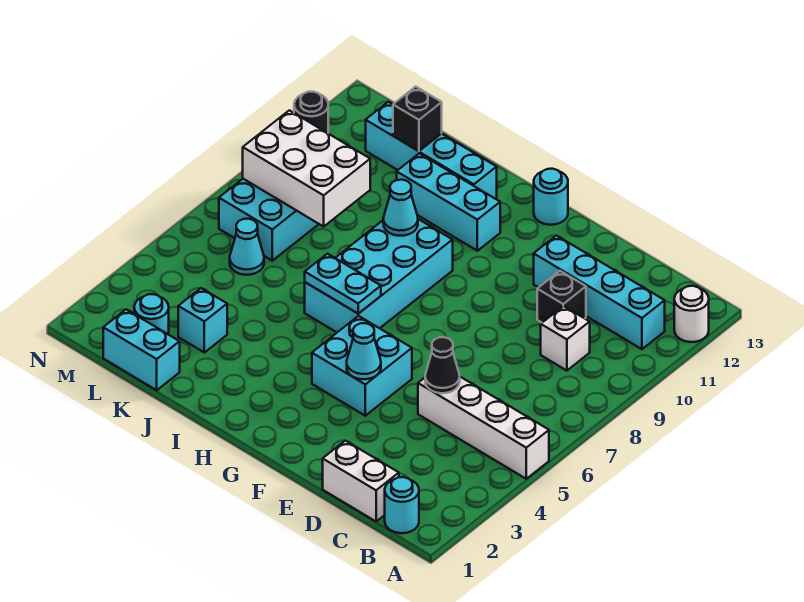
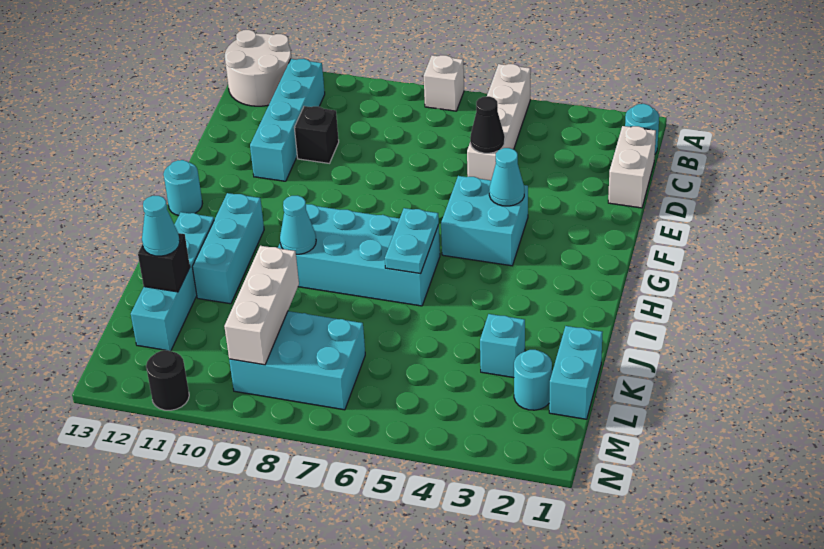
white 1x1 round brick [674,286,709,342] -> white 2x2 round brick [225,30,292,106]
white 1x1 brick [541,306,590,371] -> white 1x1 brick moved to [424,55,464,111]
white 2x3 brick [243,110,370,226] -> white 1x3 brick [224,246,299,365]
cyan 1x1 cone [230,219,264,275] -> cyan 1x1 cone moved to [142,196,180,256]

